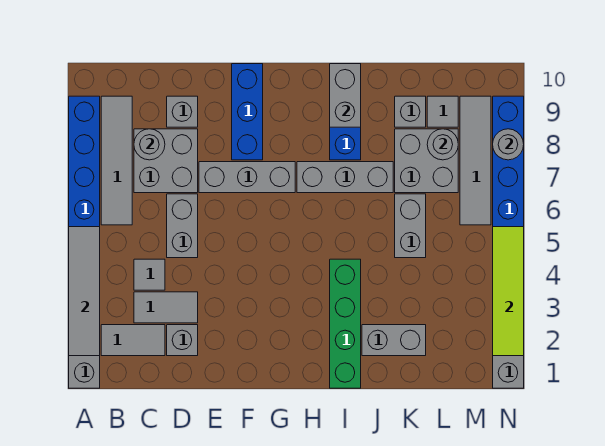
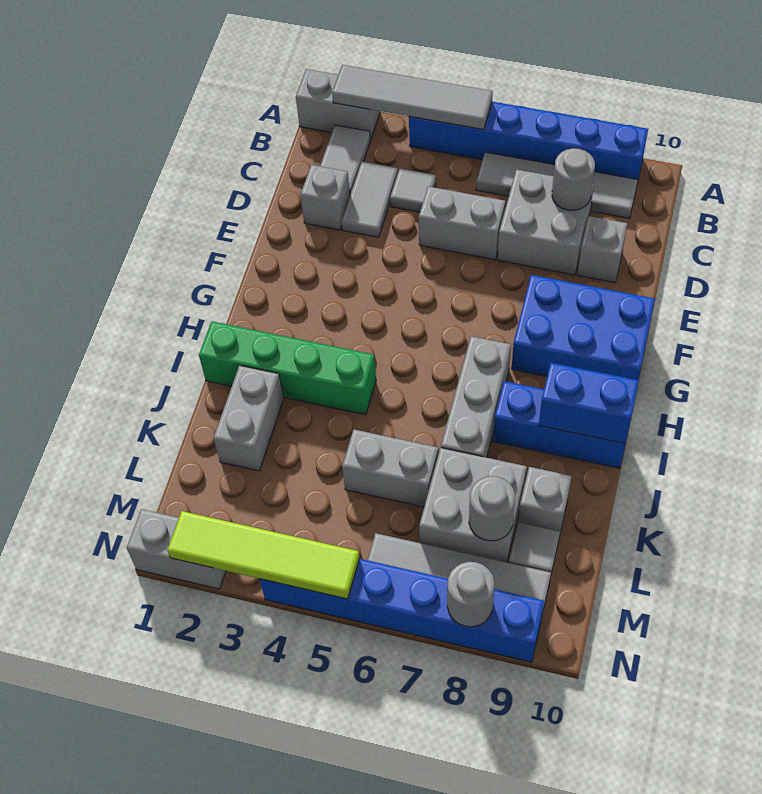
grey 1x3 brick [199,162,295,193] -> none
blue 1x3 brick [232,64,263,160] -> blue 2x3 brick [512,275,655,380]
grey 1x2 brick [330,64,361,127] -> blue 1x2 brick [539,363,639,444]

